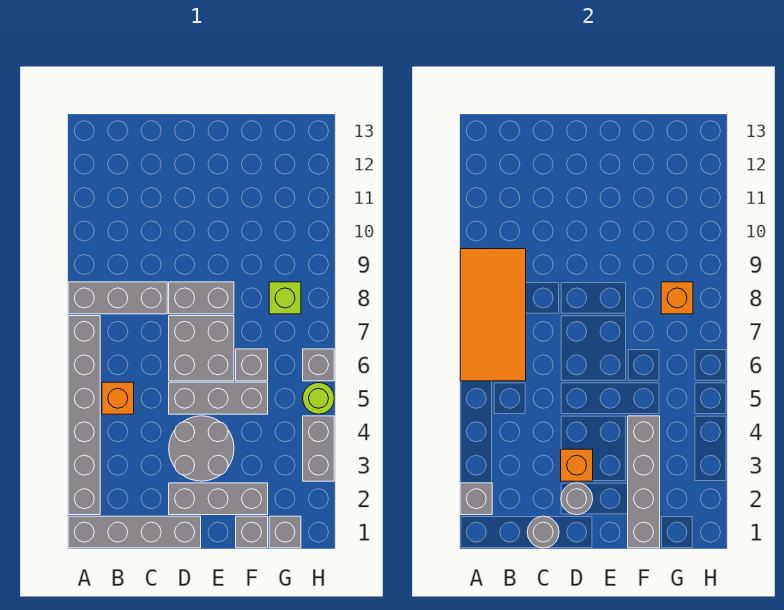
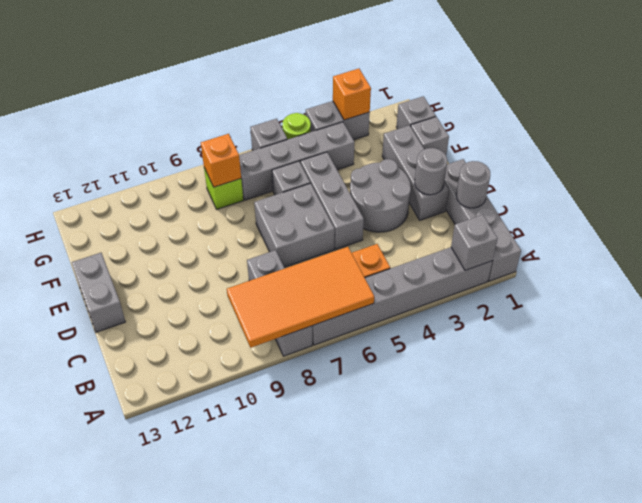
orange 1x1 brick [561,449,593,481] -> orange 1x1 brick moved to [333,69,371,120]
grey 1x2 brick [169,282,234,314] -> grey 1x2 brick moved to [72,253,125,332]
grey 1x4 brick [628,416,660,548] -> grey 1x4 brick moved to [239,122,354,200]

